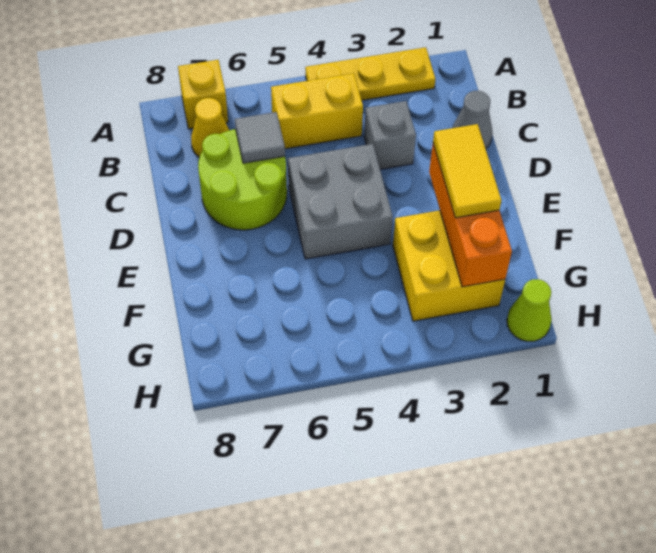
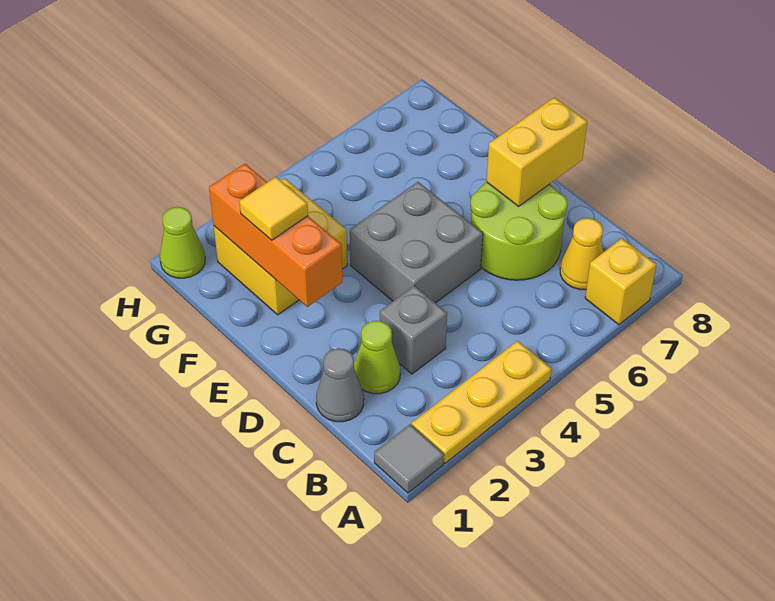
yellow 1x2 brick [271,73,363,149] -> yellow 1x2 brick moved to [486,97,587,206]
none -> lime 1x1 cone [354,321,400,394]
grey 1x1 tile [235,112,285,163] -> grey 1x1 tile moved to [374,425,444,493]
yellow 1x2 tile [433,124,501,218] -> yellow 1x1 tile [239,177,308,240]

